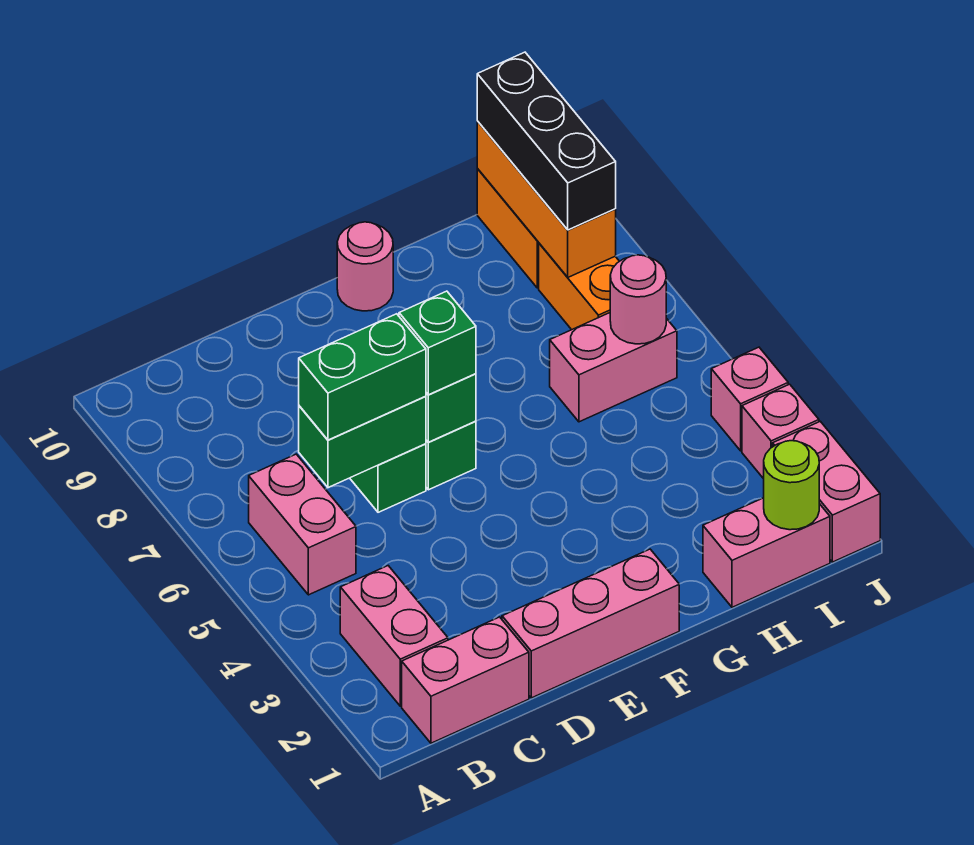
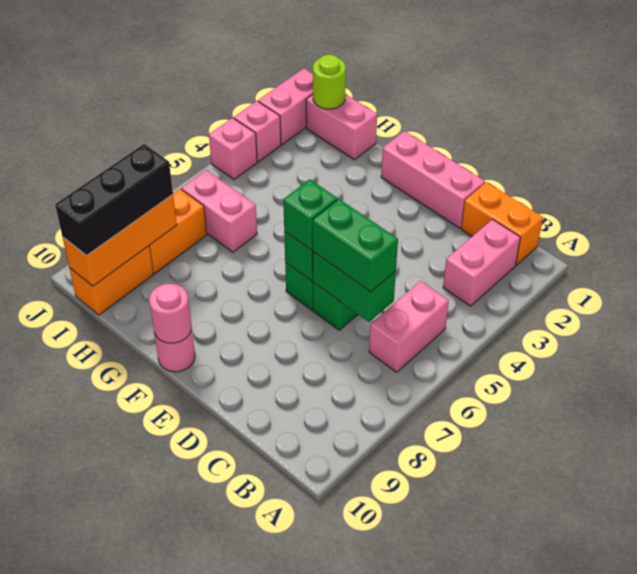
pink 1x2 brick [402,617,529,743] -> orange 1x2 brick [461,182,543,265]
pink 1x1 round brick [610,255,666,344] -> pink 1x1 round brick moved to [149,284,192,343]

